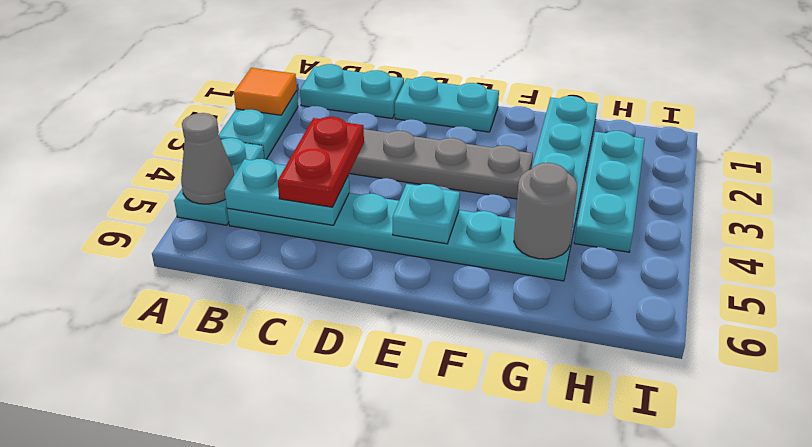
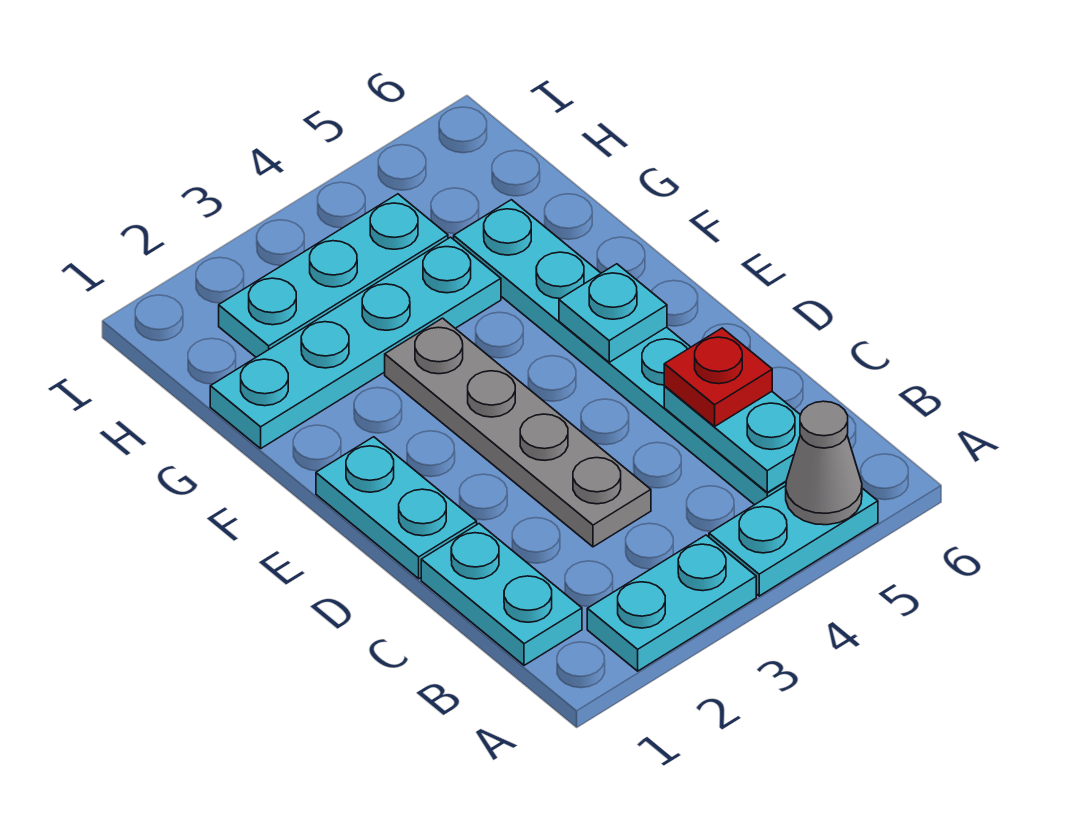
orange 1x1 tile [234,68,297,115] -> none
red 1x2 plate [278,117,364,207] -> red 1x1 plate [664,328,772,426]
grey 1x1 round brick [514,163,577,259] -> none

